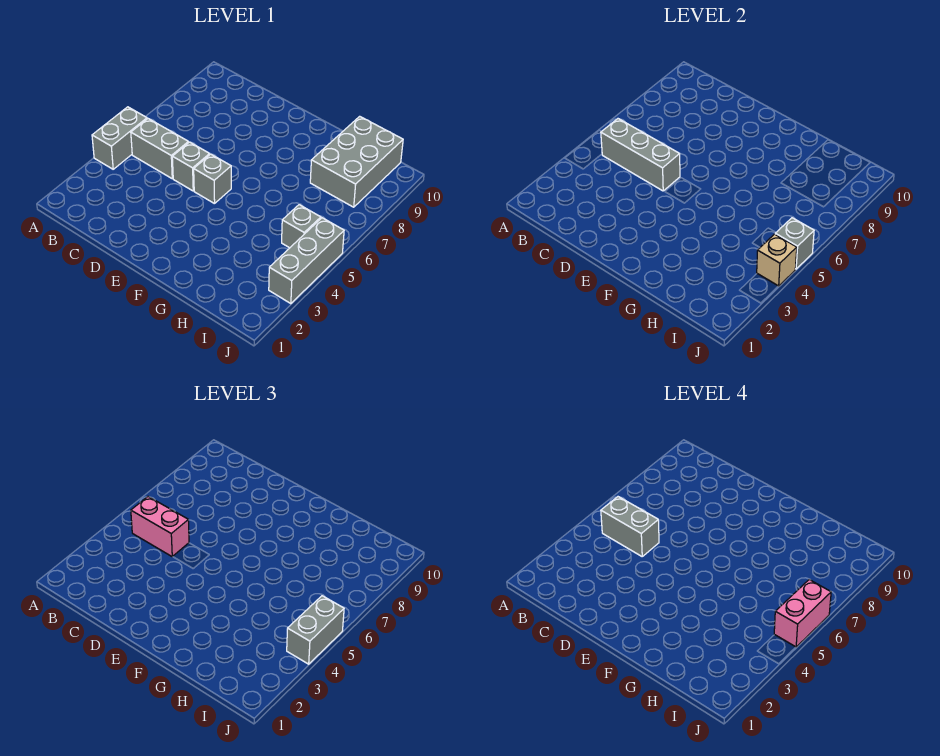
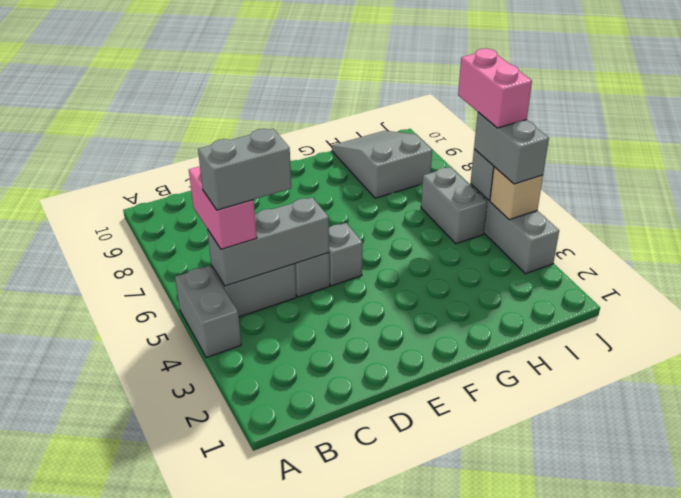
pink 1x2 brick [131,497,189,557] -> pink 1x2 brick turned to [189,166,257,249]
grey 2x3 brick [310,116,403,207] -> grey 2x3 slope [332,131,432,198]
grey 1x1 brick [282,205,321,248] -> grey 1x2 brick [421,167,487,244]

